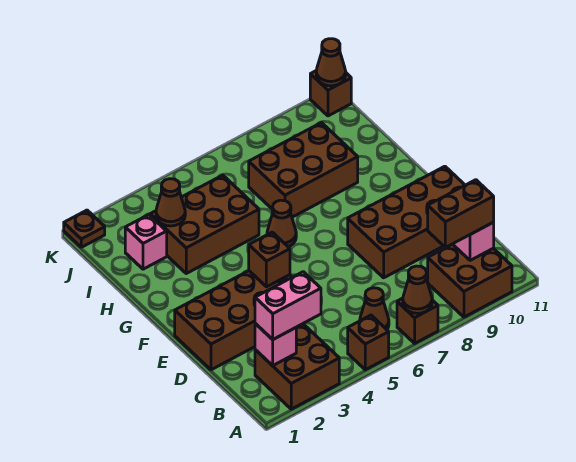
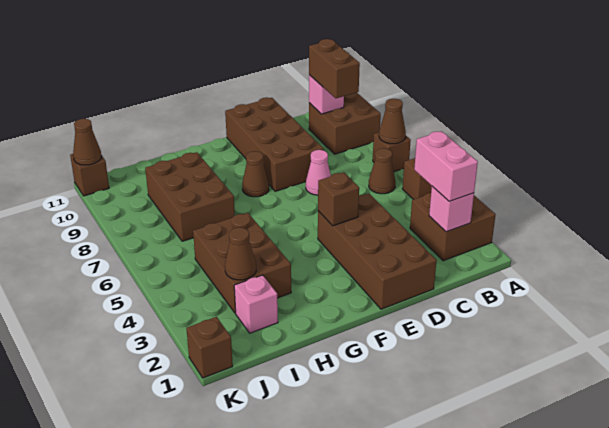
none -> pink 1x1 cone [306,150,331,195]
brown 1x1 cone [267,200,296,246] -> brown 1x1 cone moved to [242,151,269,197]
brown 1x1 plate [64,210,105,247] -> brown 1x1 brick [186,317,233,378]

